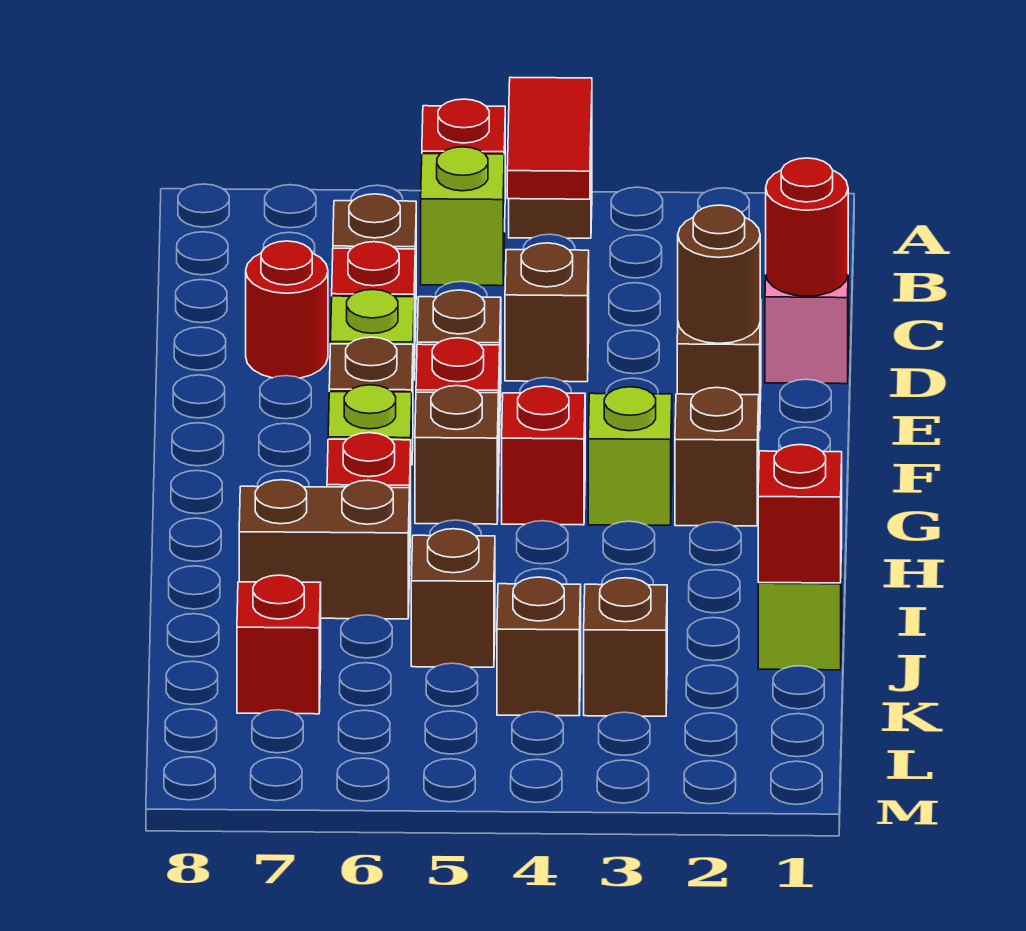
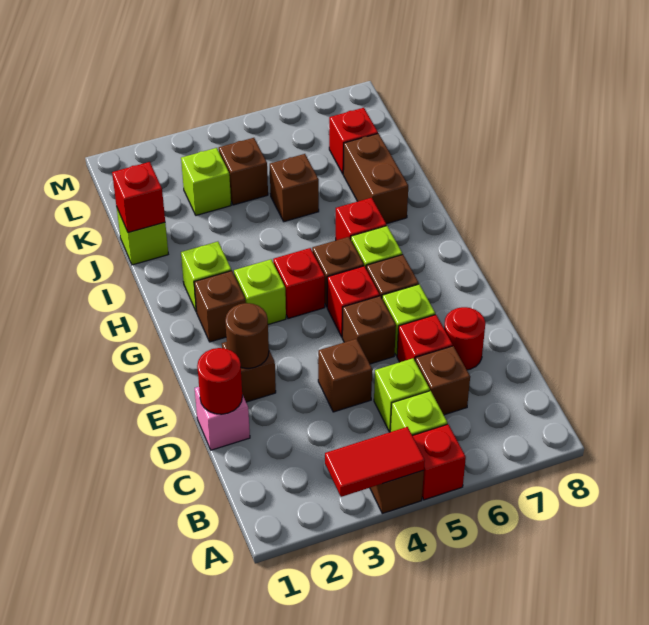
red 1x2 tile [507,77,592,199] -> red 1x2 tile turned to [325,427,425,497]
none -> lime 1x1 brick [374,358,430,432]
none -> lime 1x1 brick [181,242,231,312]
brown 1x2 brick [239,480,410,619] -> brown 1x2 brick turned to [343,134,408,224]
brown 1x1 brick [584,578,667,716] -> lime 1x1 brick [181,148,231,215]

